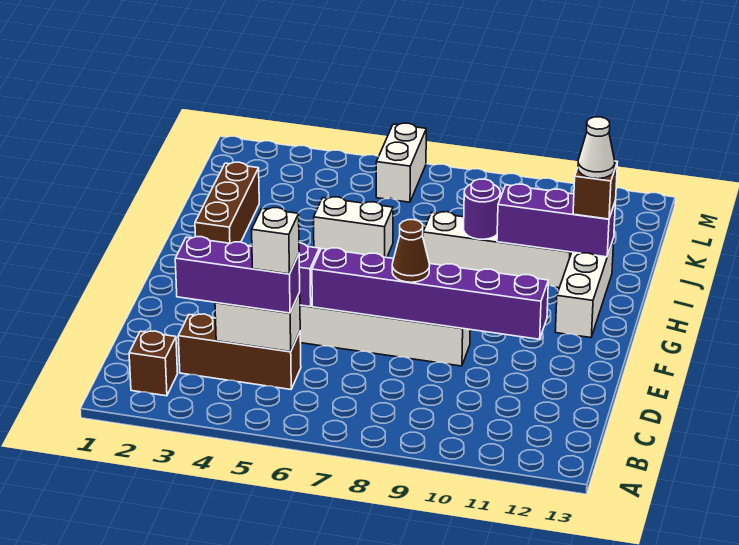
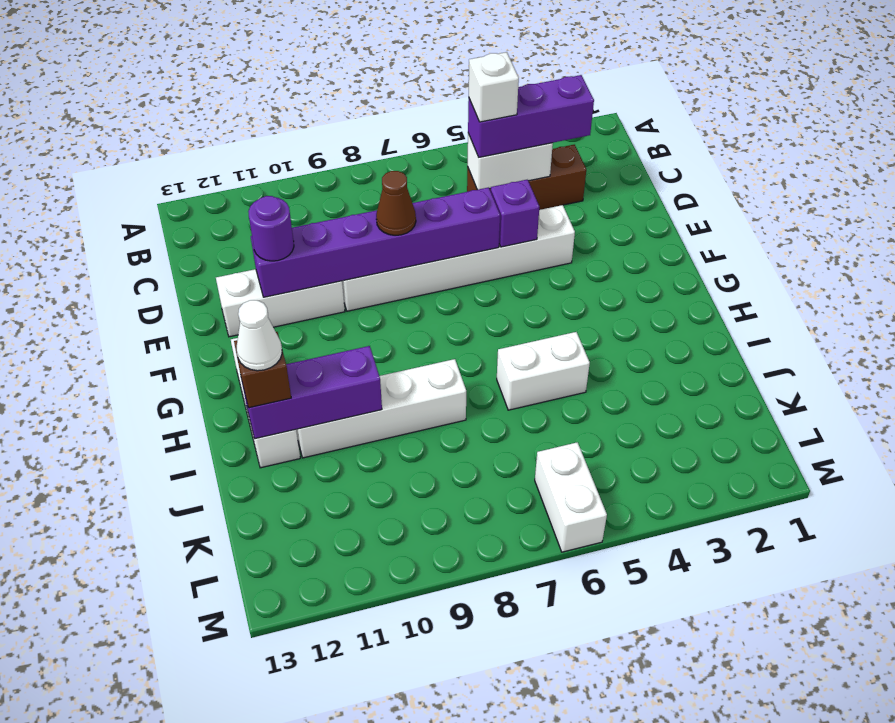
brown 1x1 brick [129,331,178,396] -> none
none -> white 1x3 brick [216,269,345,337]
brown 1x3 brick [195,162,259,243] -> none
purple 1x1 round brick [464,179,500,239] -> purple 1x1 round brick moved to [248,196,294,261]

